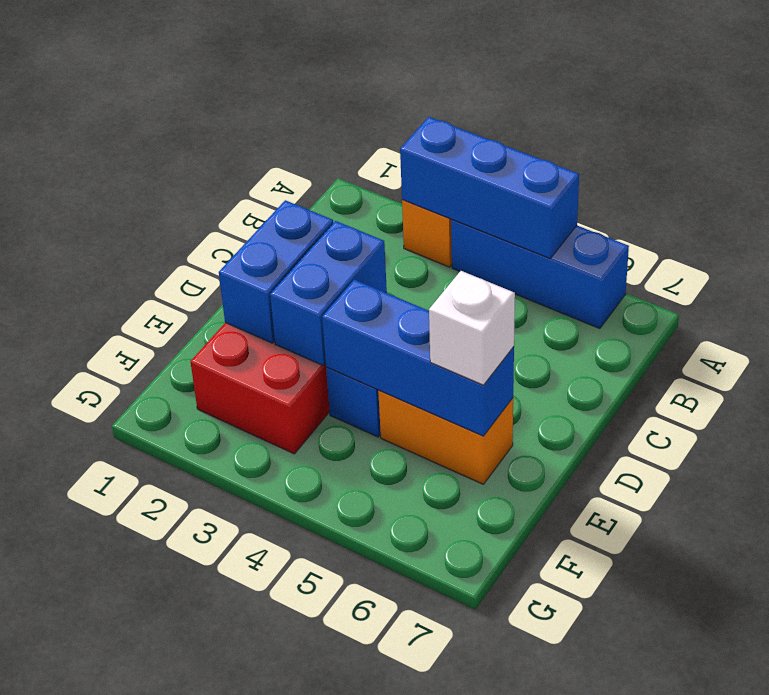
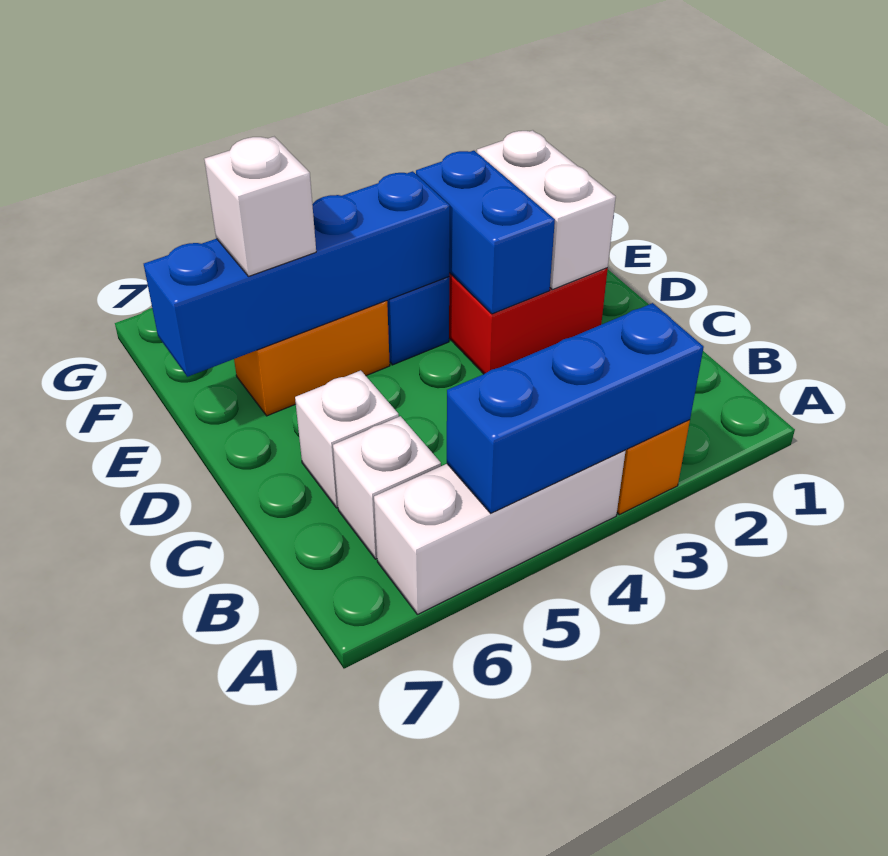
blue 1x3 brick [451,219,629,329] -> white 1x3 brick [374,450,625,614]
none -> white 1x1 brick [333,416,441,559]
none -> white 1x1 brick [295,370,399,508]
blue 1x2 brick [219,200,333,343] -> white 1x2 brick [477,130,616,290]
blue 1x3 brick [322,280,514,436] -> blue 1x4 brick [144,171,450,377]

